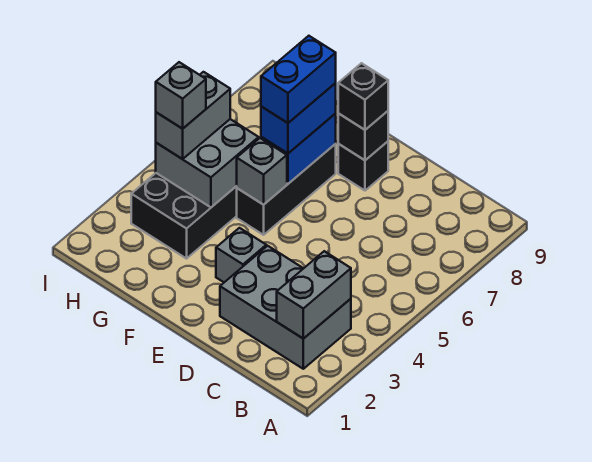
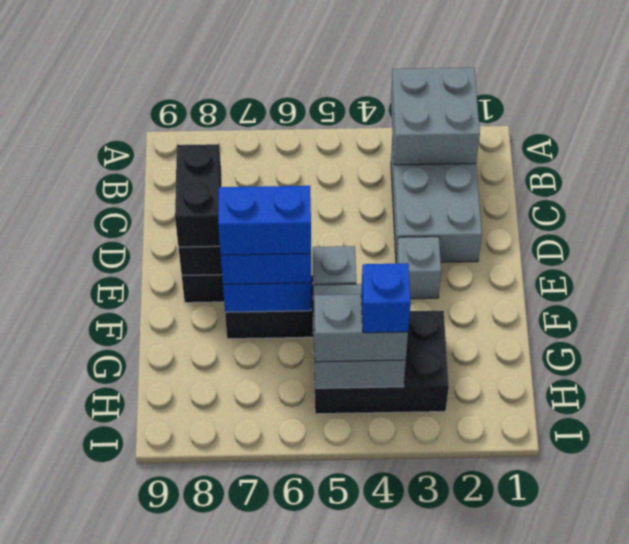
grey 1x2 brick [277,251,351,339] -> grey 2x2 brick [391,68,480,165]
black 1x1 brick [338,63,388,130] -> black 1x2 brick [175,144,222,247]
grey 1x1 brick [156,62,206,129] -> blue 1x1 brick [361,263,411,333]

